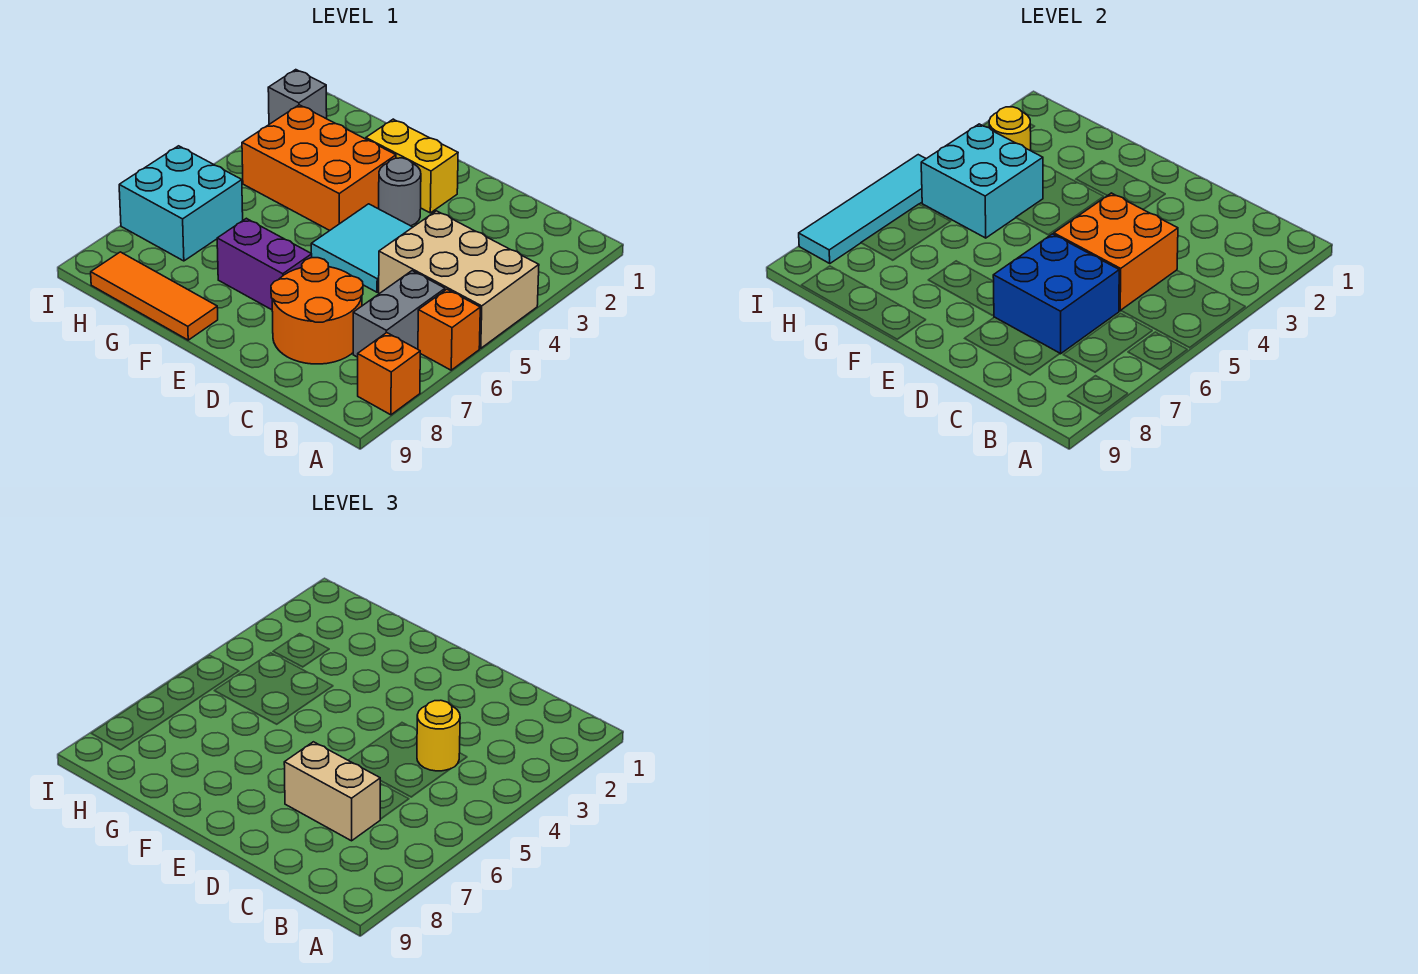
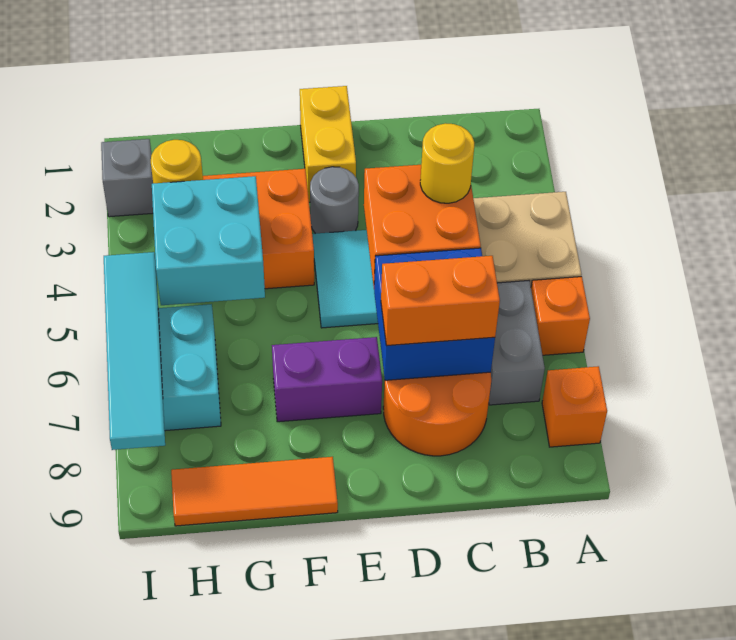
tan 1x2 brick [284,742,380,841] -> orange 1x2 brick [381,256,500,346]
yellow 1x2 brick [366,119,458,213] -> yellow 1x2 brick turned to [300,86,356,202]

